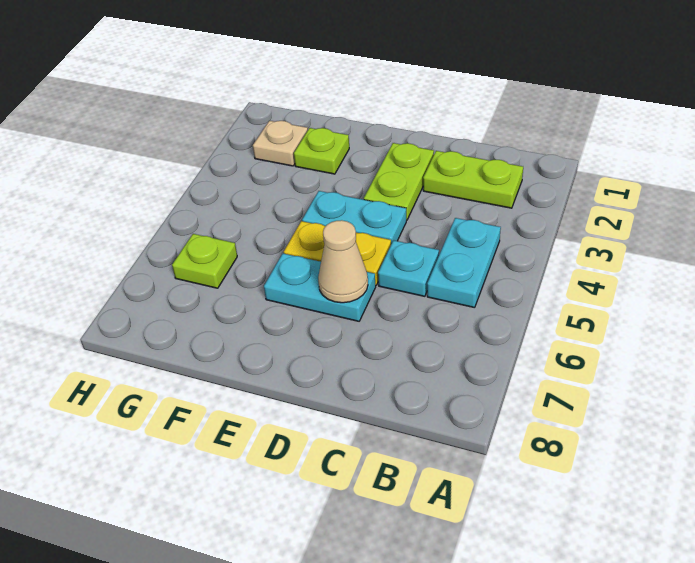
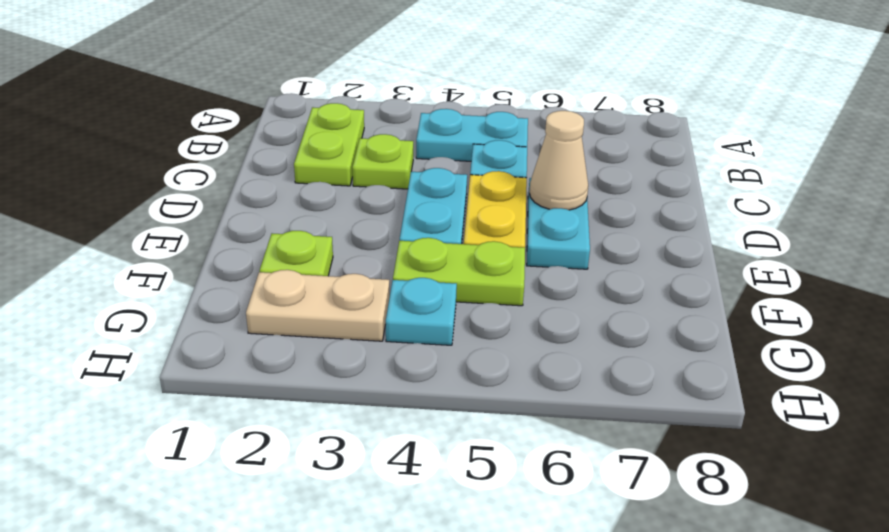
lime 1x2 plate [364,143,434,220] -> lime 1x2 plate moved to [393,238,525,306]
tan 1x1 plate [253,121,308,166] -> tan 1x2 plate [246,270,390,341]
none -> cyan 1x1 plate [386,278,457,345]
lime 1x1 plate [172,234,237,288] -> lime 1x1 plate moved to [352,134,413,189]

